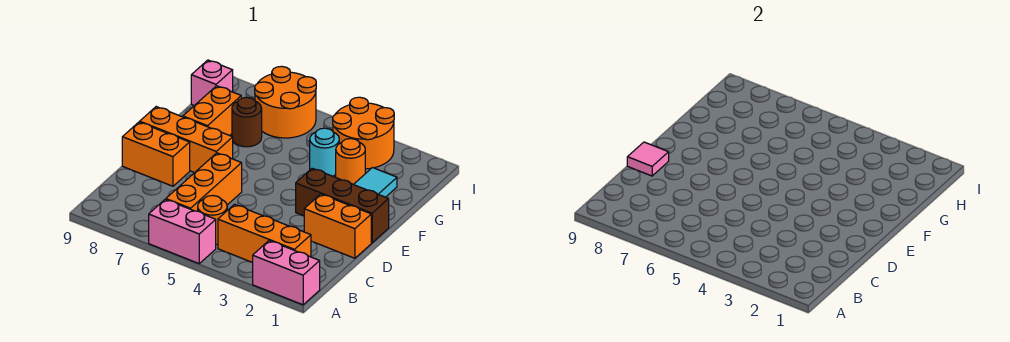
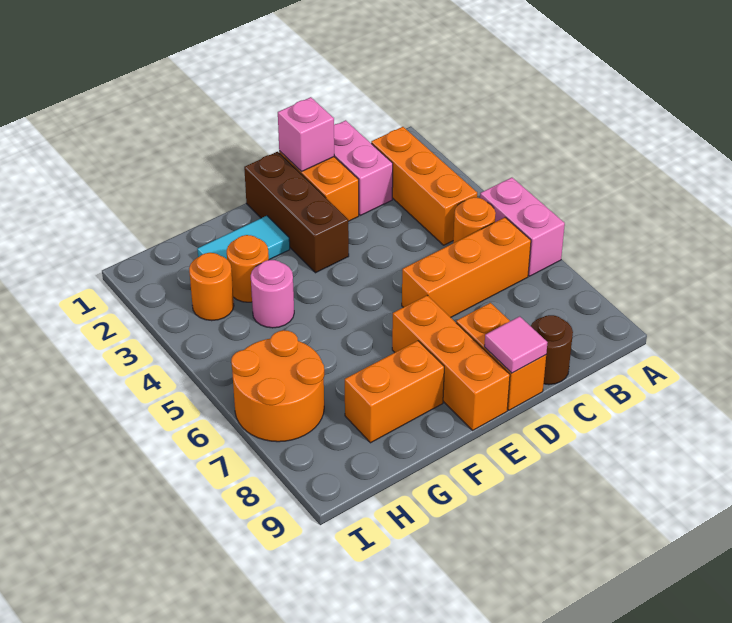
pink 1x2 brick [253,241,320,305] -> pink 1x2 brick moved to [334,120,393,215]
cyan 1x1 round brick [310,128,339,176] -> pink 1x1 round brick [251,260,294,328]
brown 1x1 round brick [232,97,262,147] -> brown 1x1 round brick moved to [531,315,573,385]
orange 2x2 round brick [333,97,394,169] -> orange 1x1 round brick [189,253,234,321]
pink 1x1 brick [191,60,233,106] -> pink 1x1 brick moved to [278,97,334,172]

